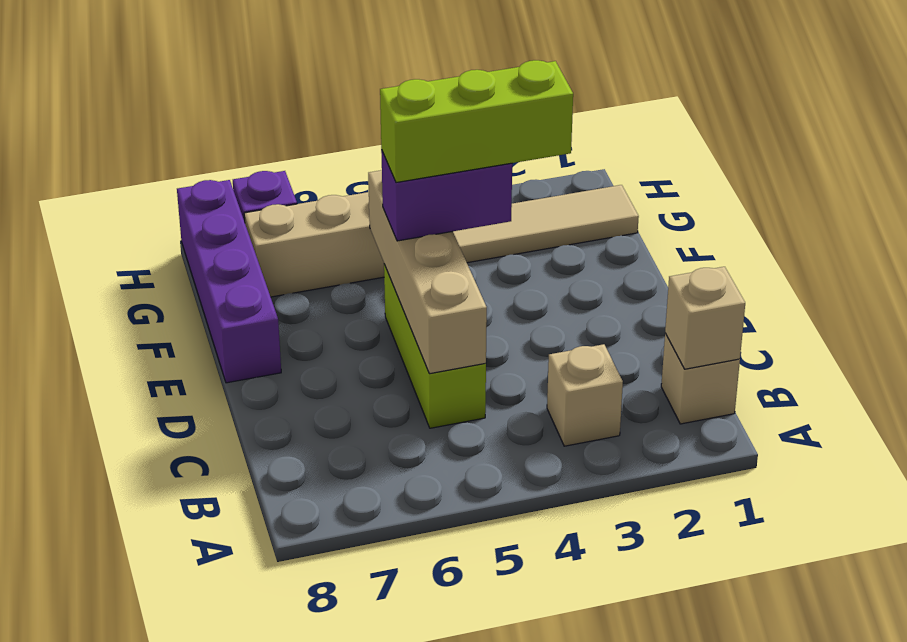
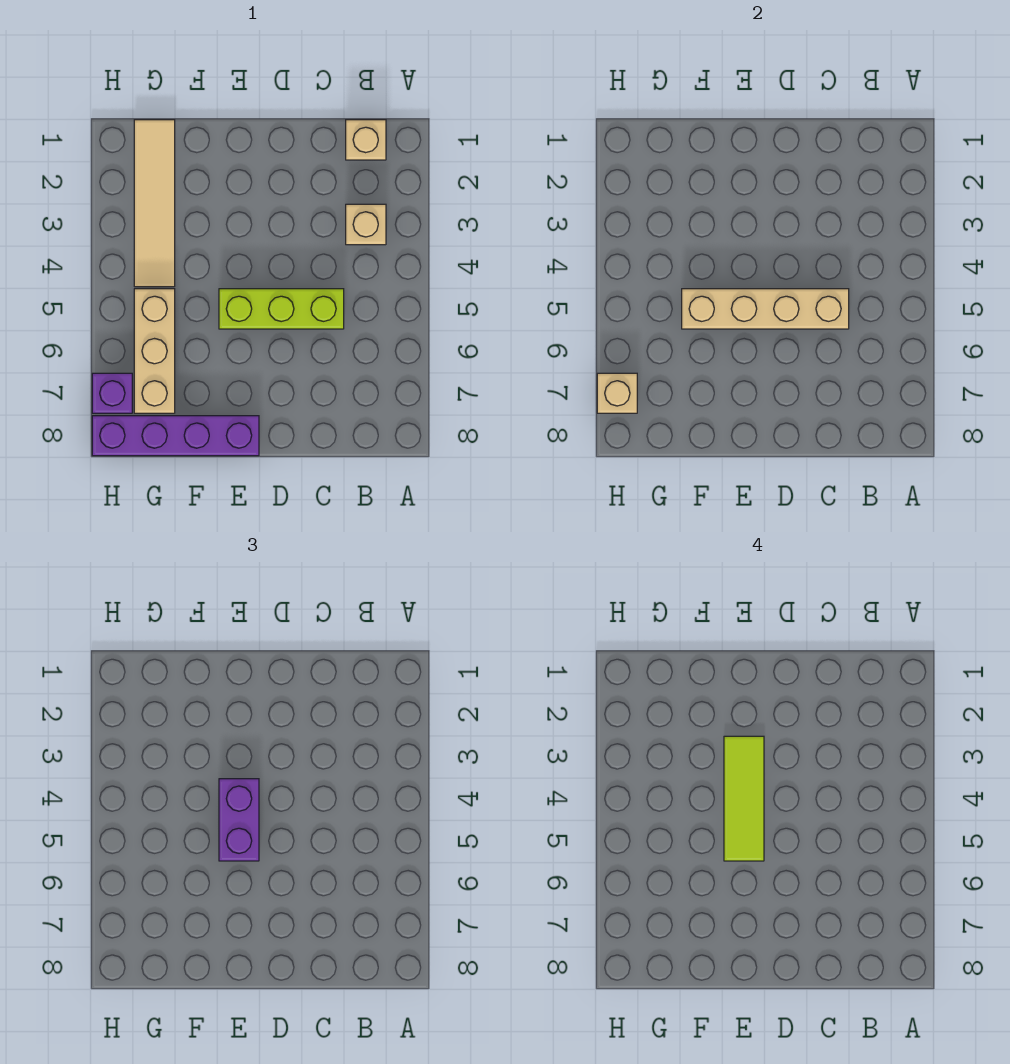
tan 1x1 brick [665,267,745,369] -> tan 1x1 brick moved to [597,373,637,413]
lime 1x3 brick [380,60,573,183] -> lime 1x3 tile [724,736,764,861]

